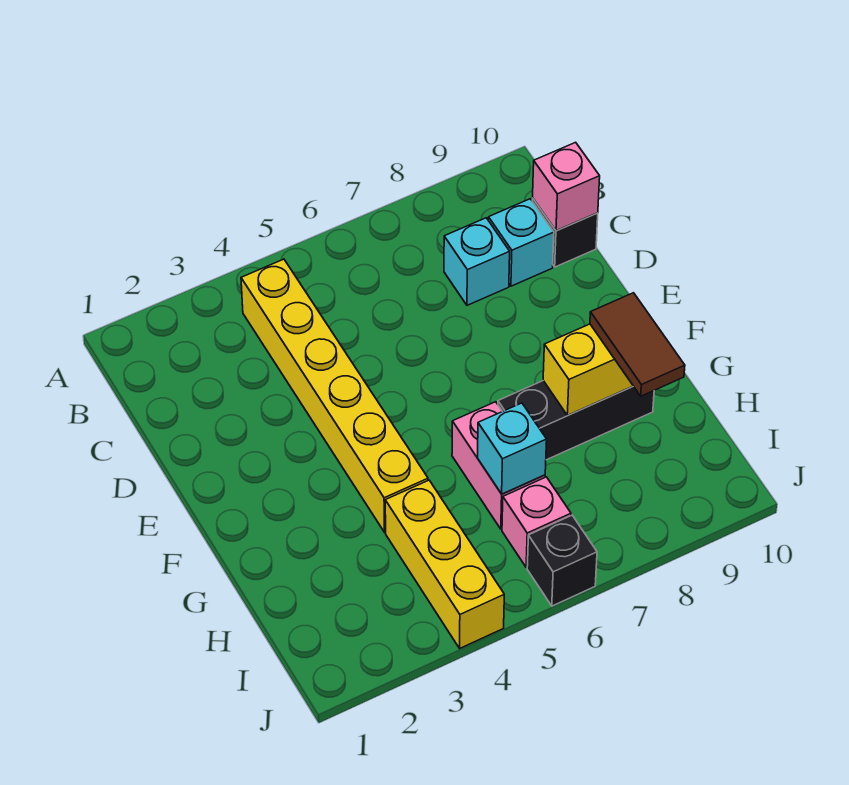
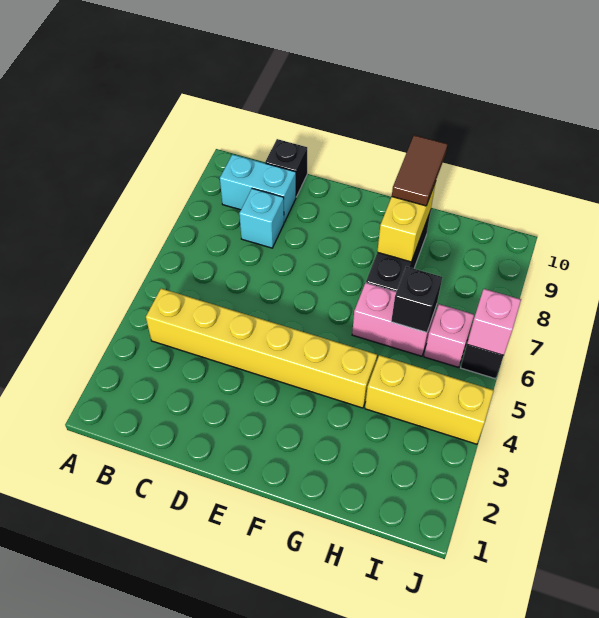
cyan 1x1 brick [488,199,554,286] -> cyan 1x2 brick [220,154,296,222]
pink 1x1 brick [533,142,600,231] -> pink 1x1 brick moved to [467,289,521,355]
brown 1x2 tile [590,293,685,396] -> brown 1x2 tile turned to [392,135,448,206]
cyan 1x1 brick [478,403,547,494] -> black 1x1 brick [391,267,442,332]

